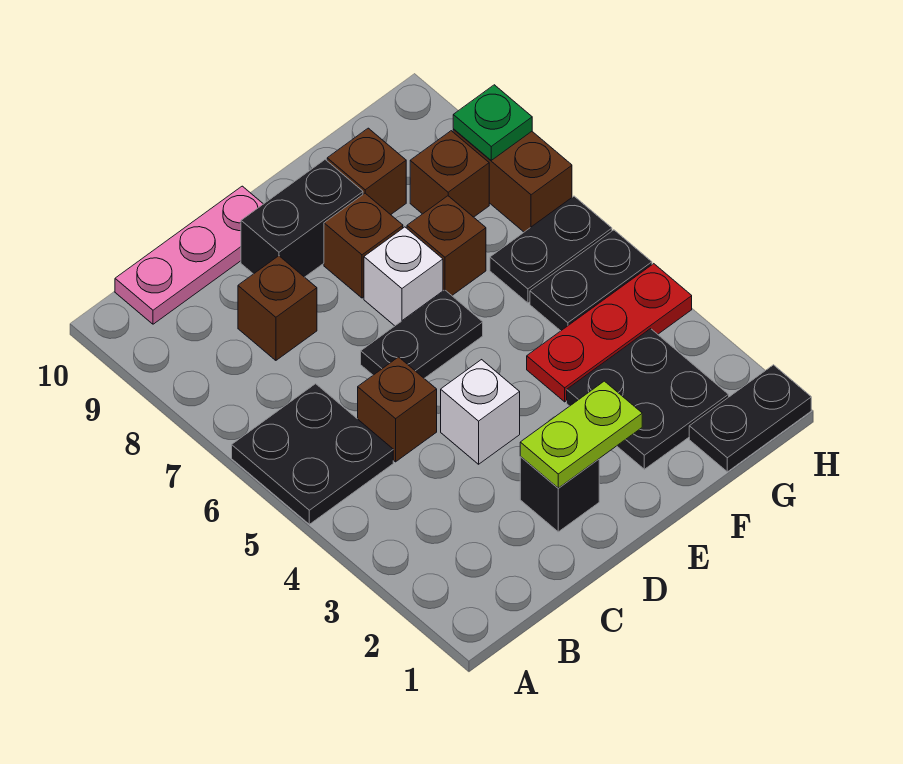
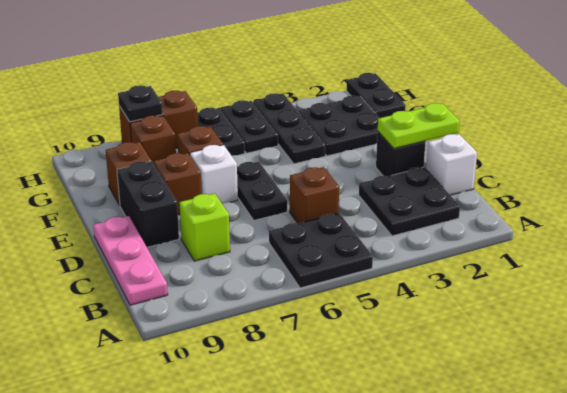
none -> black 2x2 plate [359,167,460,236]
brown 1x1 brick [238,256,317,360] -> lime 1x1 brick [179,194,230,261]
lime 1x2 plate [520,381,642,488] -> lime 1x2 plate turned to [378,103,460,149]
white 1x1 brick [441,360,520,464] -> white 1x1 brick moved to [426,134,477,195]
red 1x3 plate [527,264,692,402] -> black 1x3 plate [253,93,325,164]
green 1x1 plate [453,85,532,160] -> black 1x1 plate [118,85,163,122]

